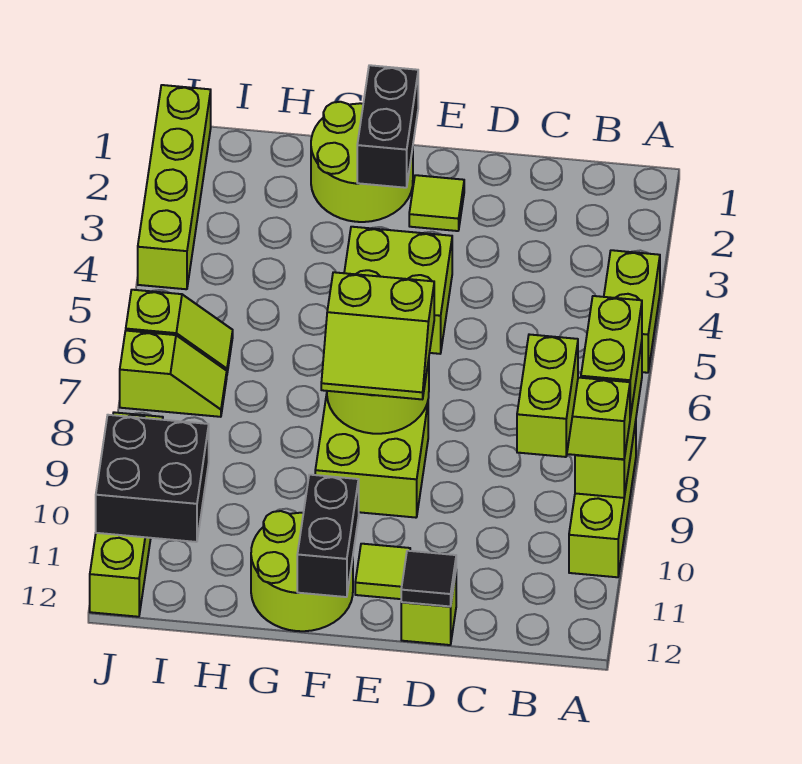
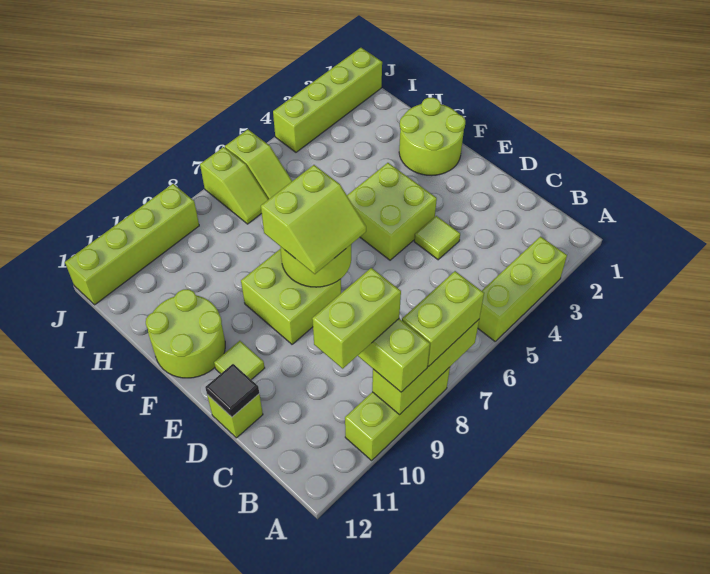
lime 1x2 brick [604,250,660,373] -> lime 1x3 brick [478,236,567,341]
lime 1x1 tile [409,175,464,231] -> lime 1x1 tile moved to [414,216,460,260]
lime 2x2 slope [321,272,434,399] -> lime 2x2 slope turned to [261,165,366,274]
black 1x2 brick [357,65,418,188] -> none
black 1x2 brick [297,475,359,597] -> none
black 2x2 brick [96,415,209,542] -> none

